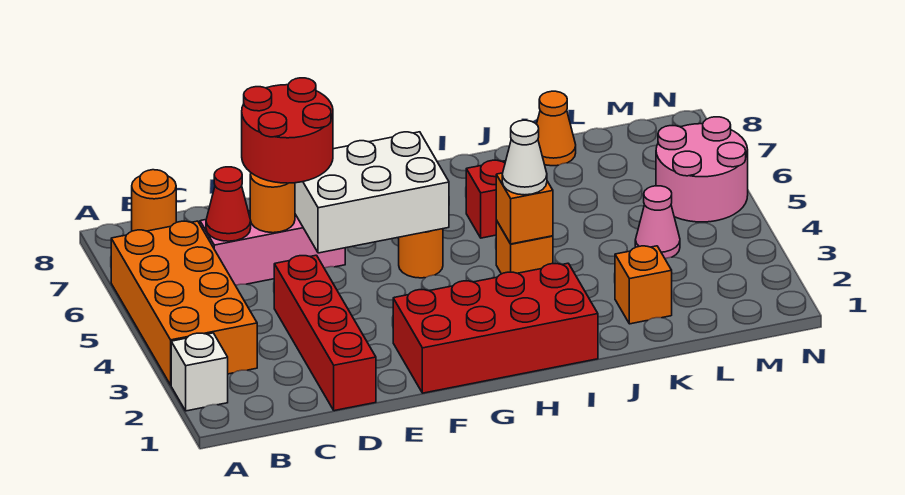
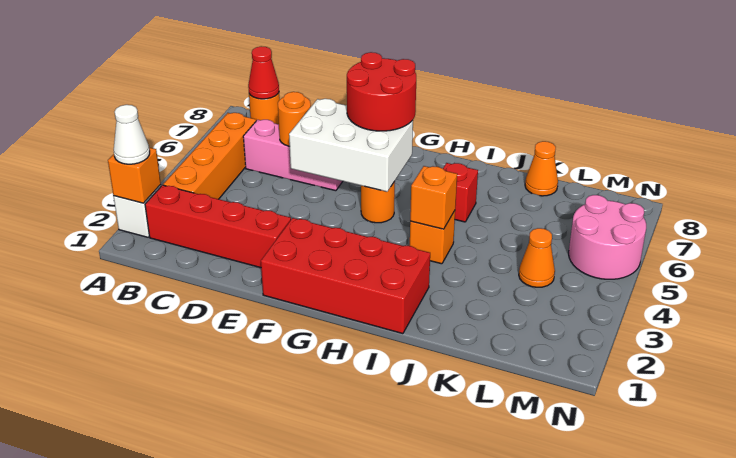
orange 2x4 brick [111,221,257,385] -> orange 1x4 brick [163,113,256,199]
red 1x1 cone [206,167,251,241] -> red 1x1 cone moved to [248,46,279,99]
red 1x4 brick [274,255,376,411] -> red 1x4 brick turned to [145,185,291,268]
red 2x2 round brick [242,78,333,183] -> red 2x2 round brick moved to [347,52,416,131]
white 1x1 cone [502,120,547,195] -> white 1x1 cone moved to [114,105,150,164]
orange 1x1 brick [615,246,672,324] -> orange 1x1 brick moved to [108,148,161,203]
pink 1x1 cone [635,186,680,259] -> orange 1x1 cone [519,228,555,287]

